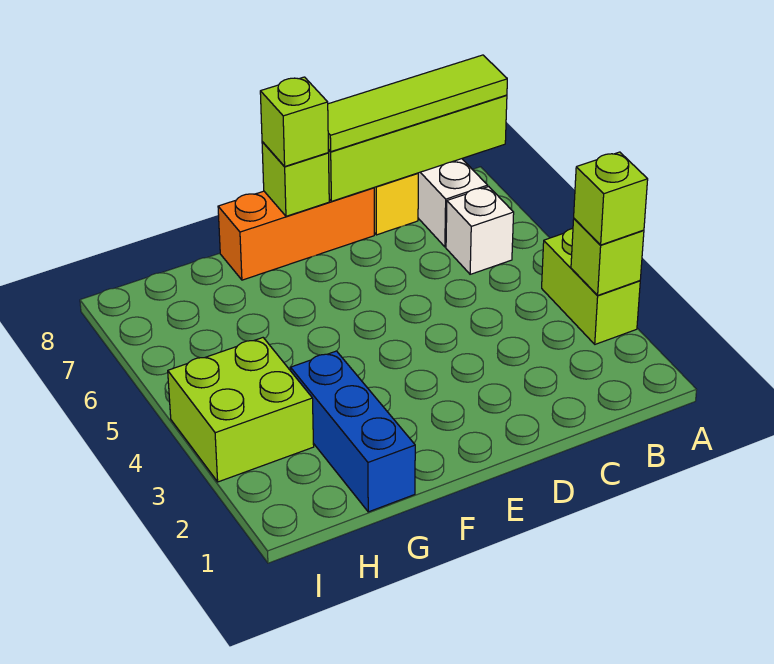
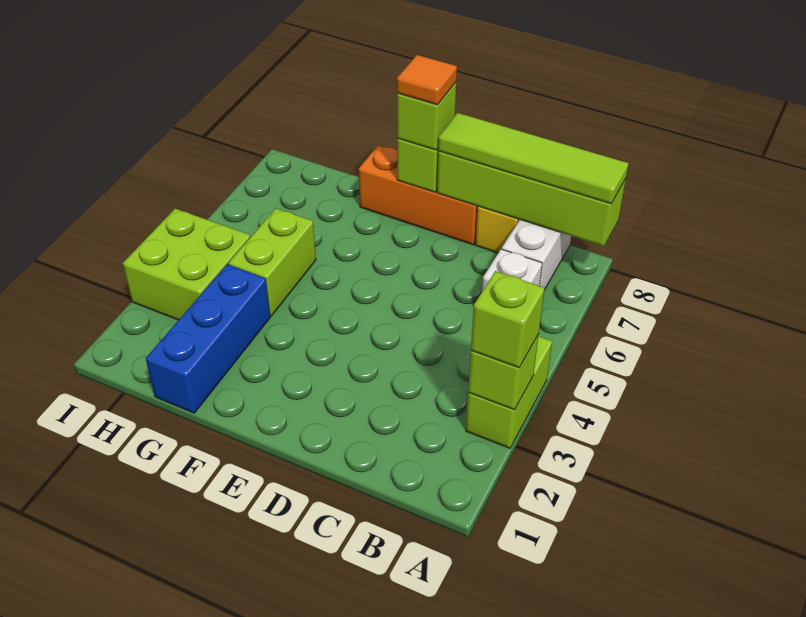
none -> orange 1x1 tile [397,55,457,105]
none -> lime 1x2 brick [228,208,316,316]

